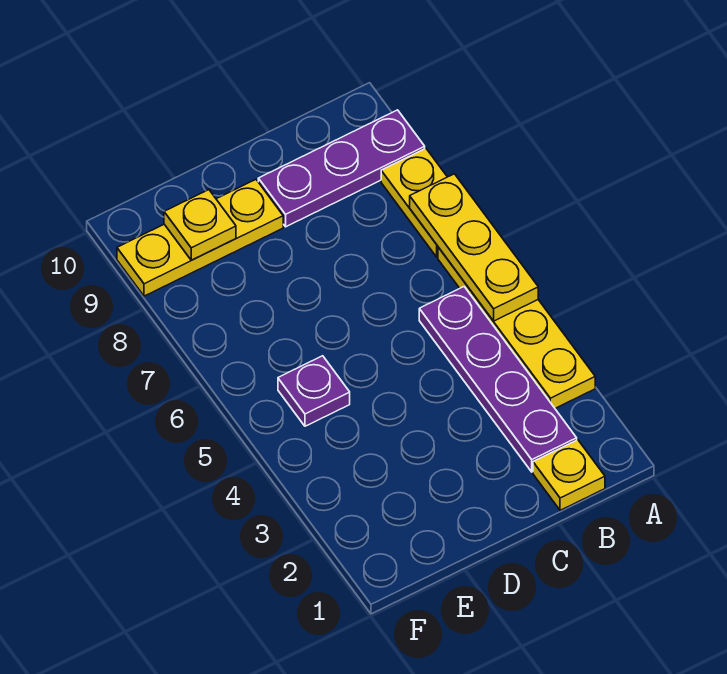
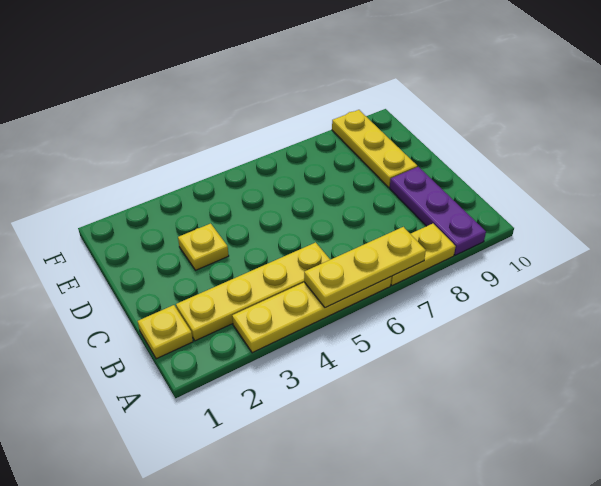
purple 1x4 plate [419,287,577,472] -> yellow 1x4 plate [176,242,330,341]
purple 1x1 plate [278,356,350,426] -> none
yellow 1x1 plate [164,190,236,260] -> yellow 1x1 plate moved to [178,224,229,270]

